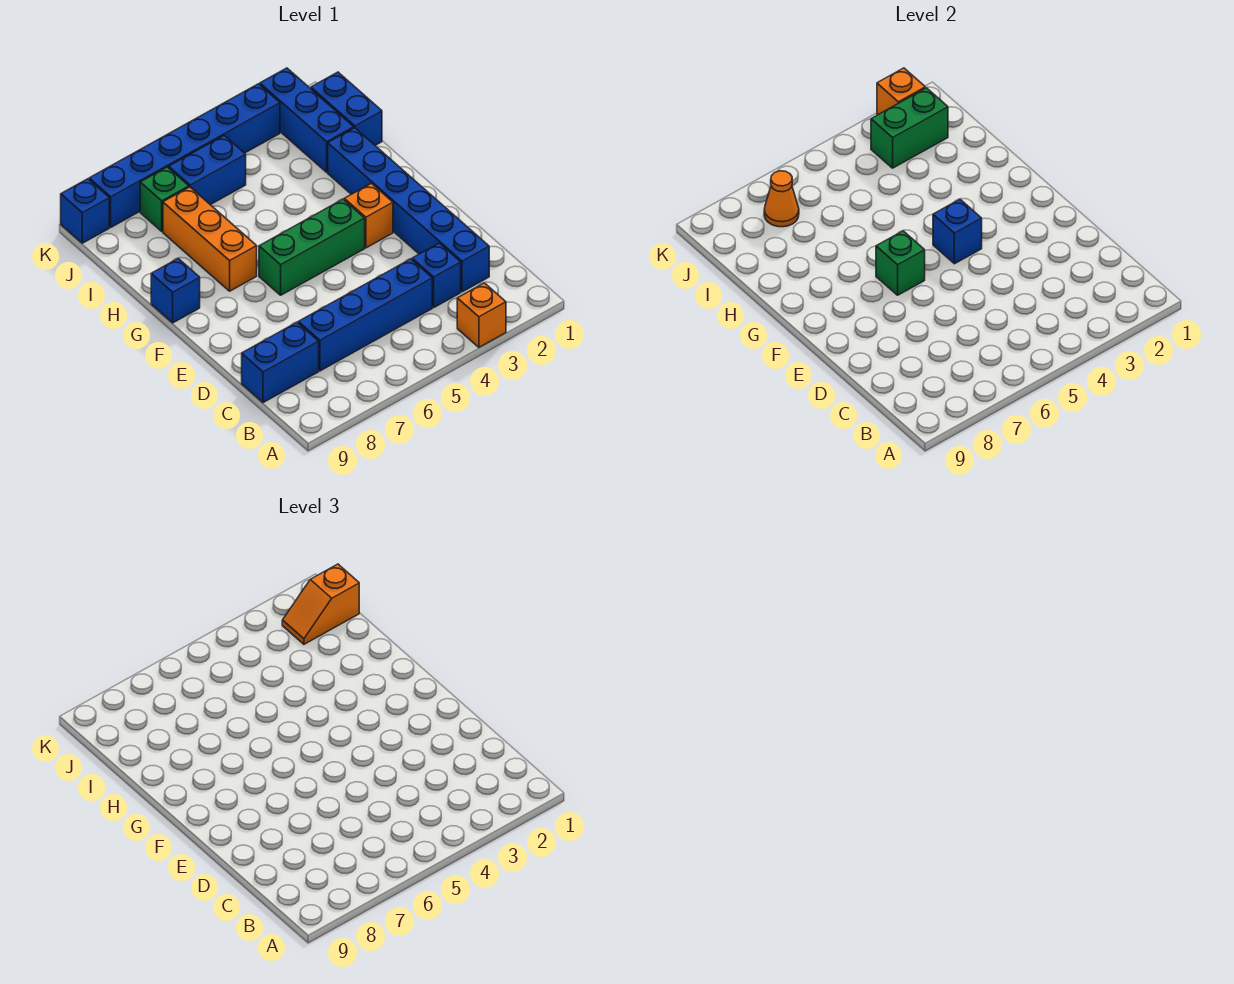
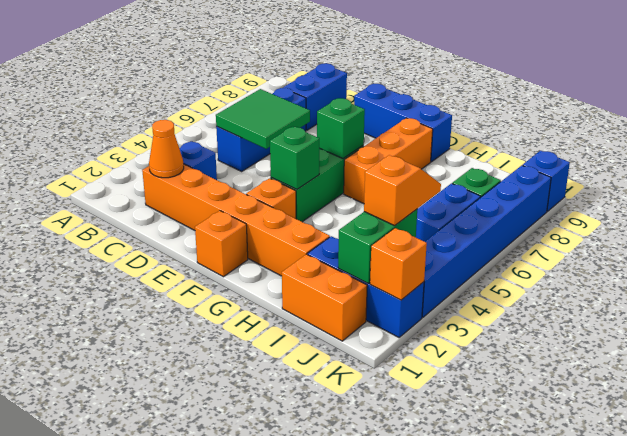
orange 1x1 brick [457,283,506,347] -> orange 1x1 brick moved to [195,211,248,277]
blue 1x6 brick [328,128,489,292] -> orange 1x6 brick [142,164,330,276]
blue 1x4 brick [298,259,432,371] -> blue 1x3 brick [216,88,306,171]
none -> green 2x2 tile [216,89,310,149]
blue 1x1 brick [933,199,982,264] -> green 1x1 brick [270,127,319,189]
orange 1x3 brick [163,187,257,291] -> orange 1x3 brick turned to [344,118,433,204]
blue 1x1 brick [151,259,200,323] -> blue 1x3 brick [354,84,452,162]
blue 1x2 brick [311,72,382,145] -> orange 1x2 brick [282,254,367,341]
orange 1x2 slope [282,564,359,644] -> orange 1x2 slope moved to [364,155,441,226]
orange 1x1 cone [764,171,799,227] -> orange 1x1 cone moved to [149,120,184,178]

